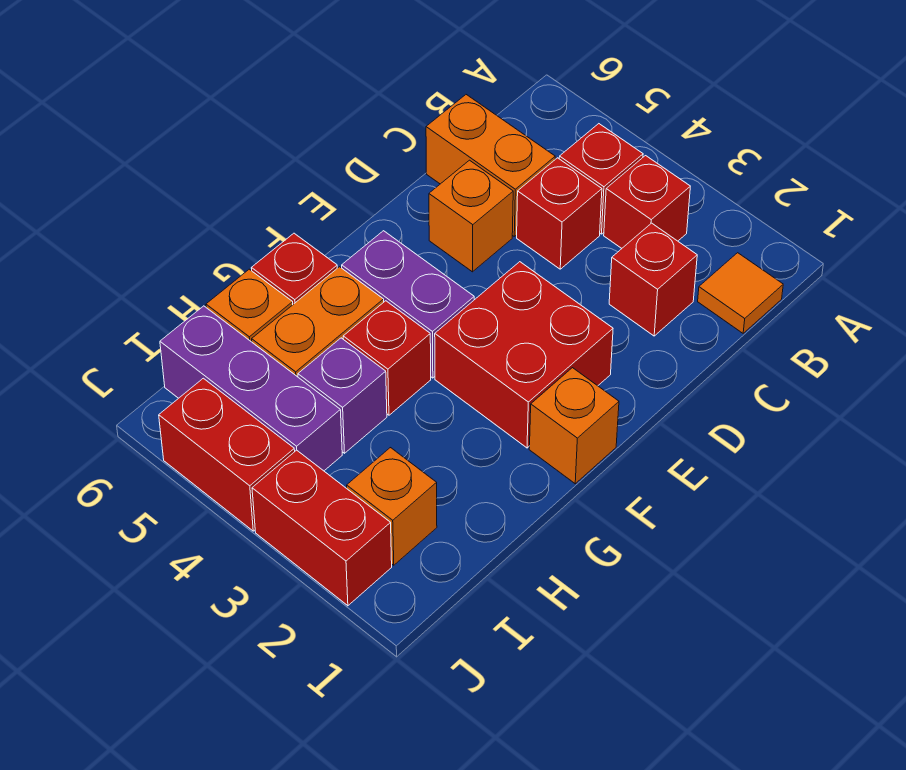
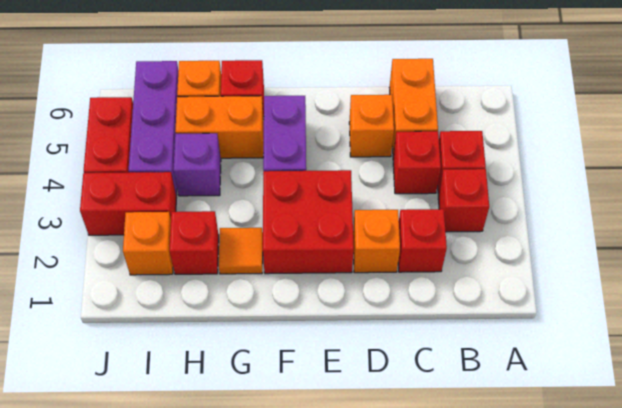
orange 1x1 tile [698,253,783,333] -> orange 1x1 tile moved to [219,228,263,274]
orange 1x1 brick [529,368,619,484] -> orange 1x1 brick moved to [353,210,400,273]
red 1x1 brick [343,301,431,415] -> red 1x1 brick moved to [169,211,219,274]
red 1x2 brick [252,450,392,606] -> red 1x2 brick turned to [80,172,176,235]

